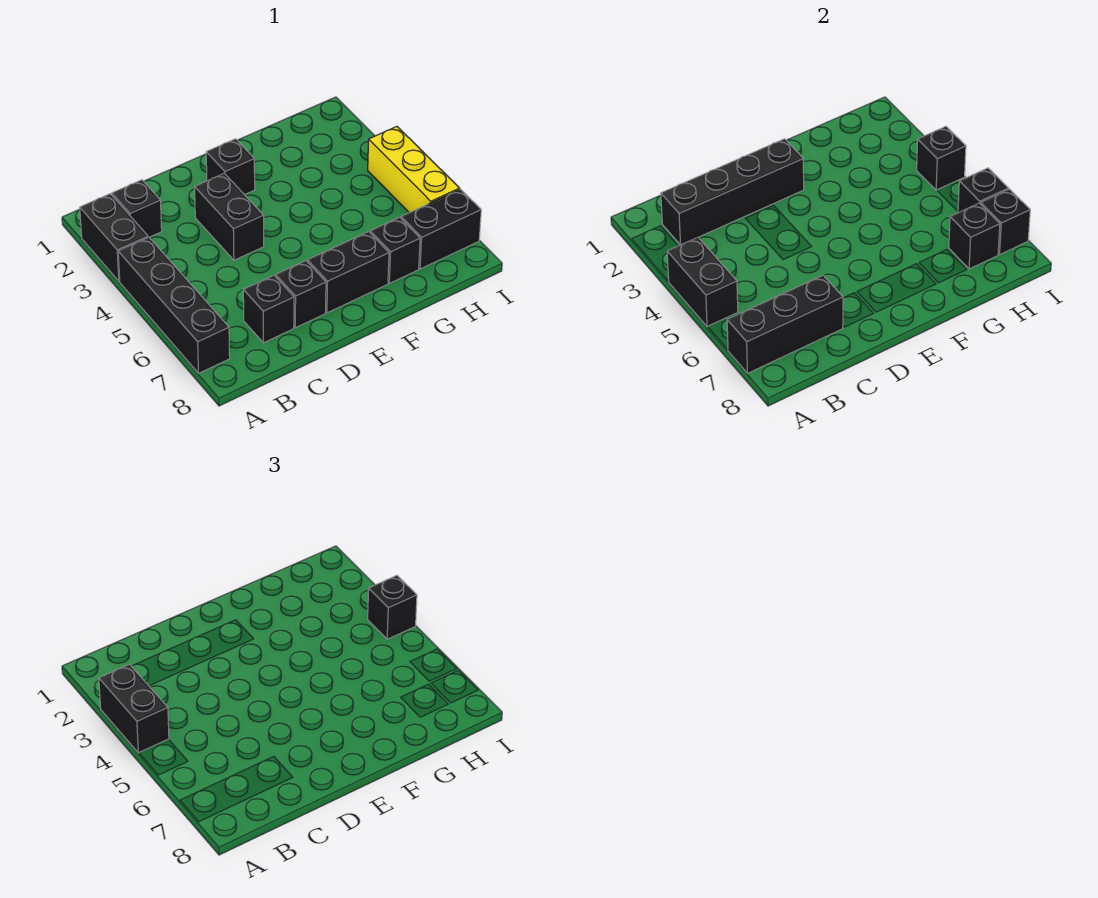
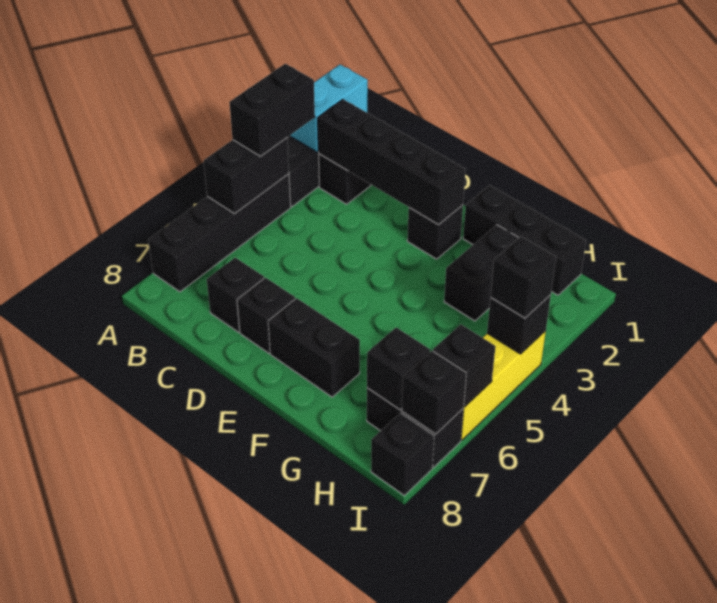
none -> cyan 1x2 brick [290,64,368,152]
black 1x3 brick [727,275,843,373] -> black 1x3 brick moved to [463,185,586,295]
black 1x2 brick [195,173,264,260] -> black 1x2 brick moved to [444,225,519,321]
black 1x1 brick [370,217,420,283] -> black 1x1 brick moved to [371,413,434,495]

